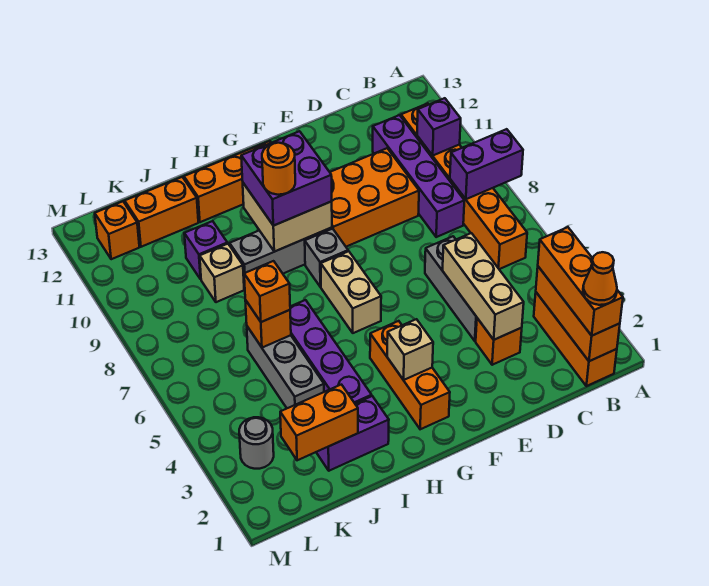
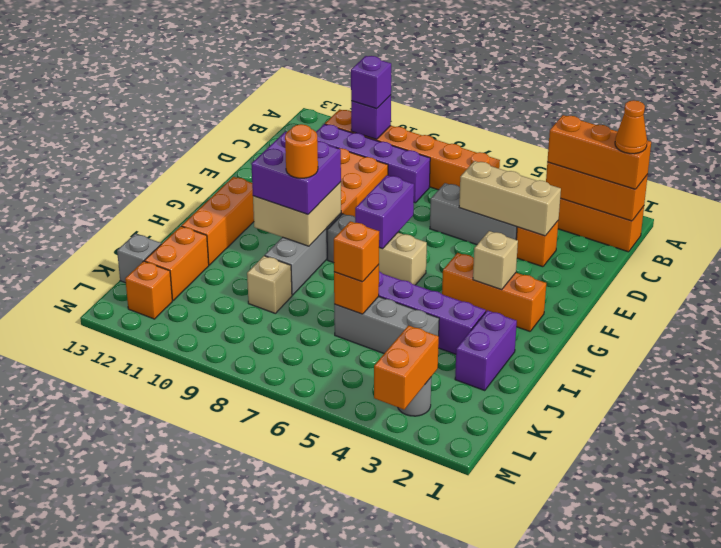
purple 1x2 brick [450,129,523,199] -> purple 1x2 brick moved to [355,175,414,249]
orange 1x2 brick [280,385,358,460] -> orange 1x2 brick moved to [374,325,439,409]
purple 1x1 brick [184,221,227,279] -> purple 1x1 brick moved to [351,56,391,109]
none -> grey 1x1 brick [117,234,161,283]

